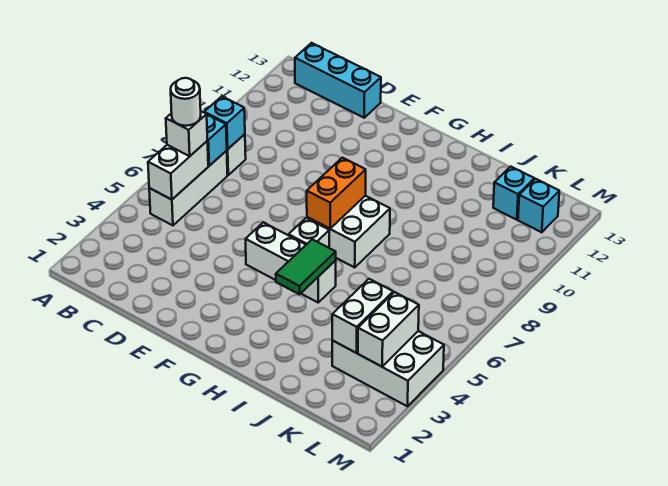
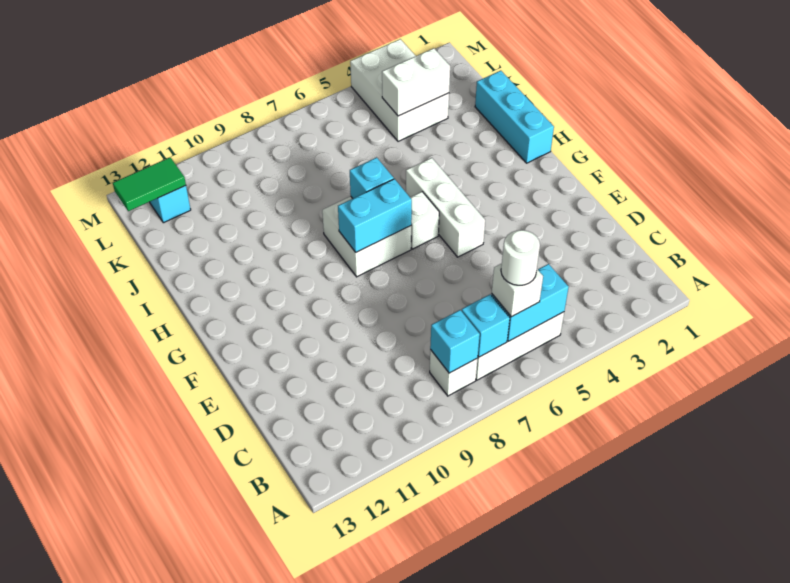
white 1x2 brick [148,141,208,200] -> cyan 1x2 brick [491,264,569,341]
cyan 1x3 brick [295,43,381,118] -> cyan 1x3 brick moved to [475,71,554,163]
orange 1x2 brick [307,158,366,229] -> cyan 1x2 brick [338,179,412,252]
green 1x2 tile [276,239,336,294] -> green 1x2 tile moved to [113,157,186,211]
cyan 1x1 brick [493,167,534,220] -> cyan 1x1 brick moved to [350,157,394,198]
white 1x2 brick [358,292,419,367] -> none

